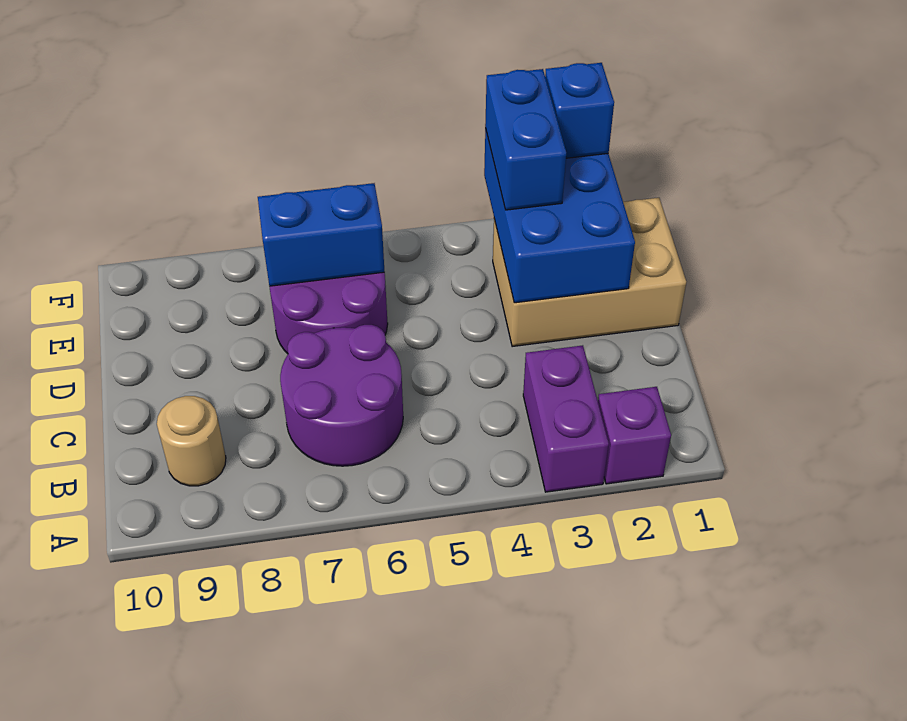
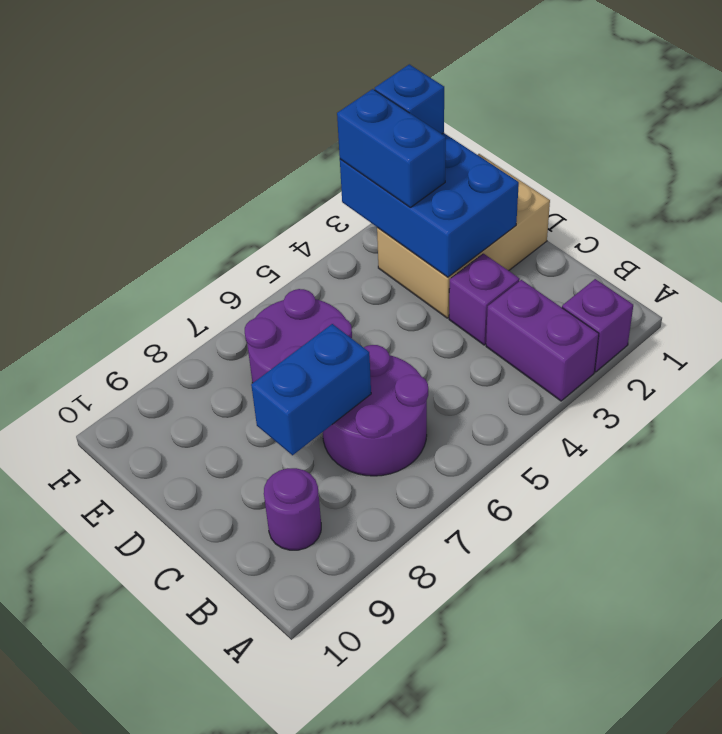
tan 1x1 round brick [157,396,226,486] -> purple 1x1 round brick [264,468,321,550]
none -> purple 1x1 brick [449,254,520,345]
blue 1x2 brick [258,183,384,286] -> blue 1x2 brick moved to [251,324,371,455]

